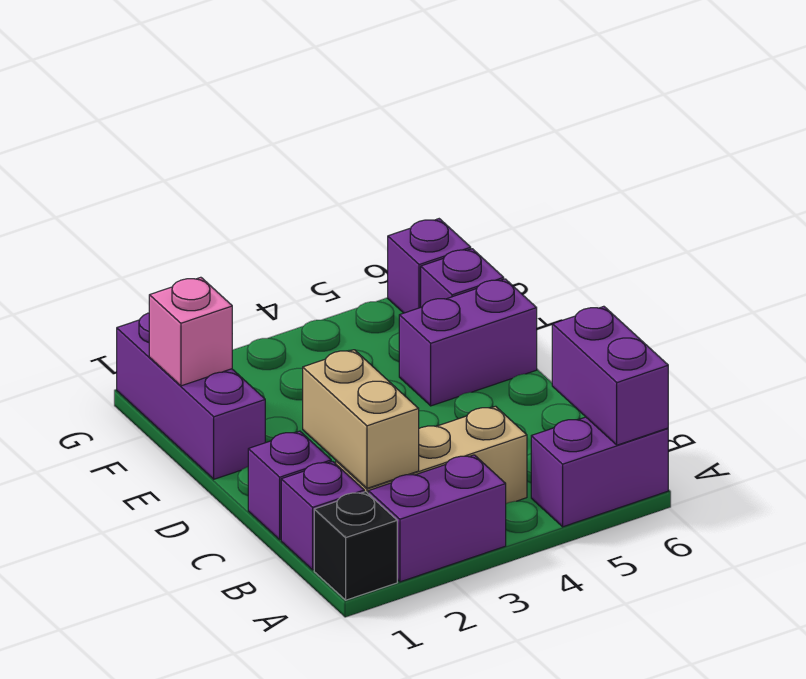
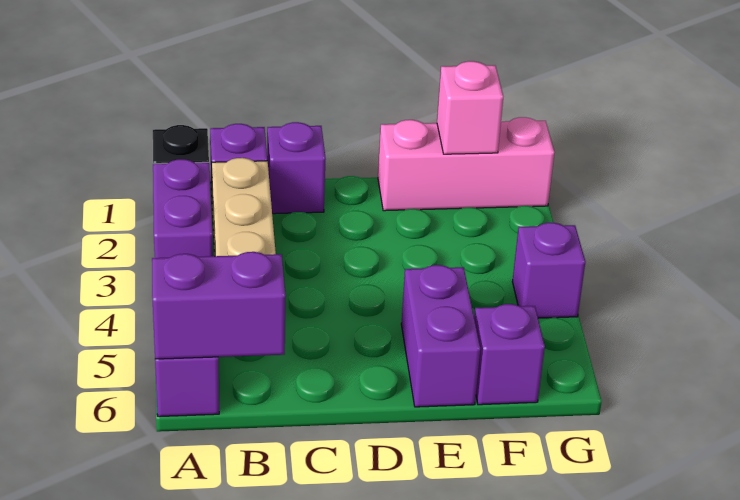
tan 1x2 brick [303,350,419,488] -> none
purple 1x3 brick [117,313,265,479] -> pink 1x3 brick [378,117,554,211]
purple 1x1 brick [388,219,471,313] -> purple 1x1 brick moved to [512,223,585,318]

